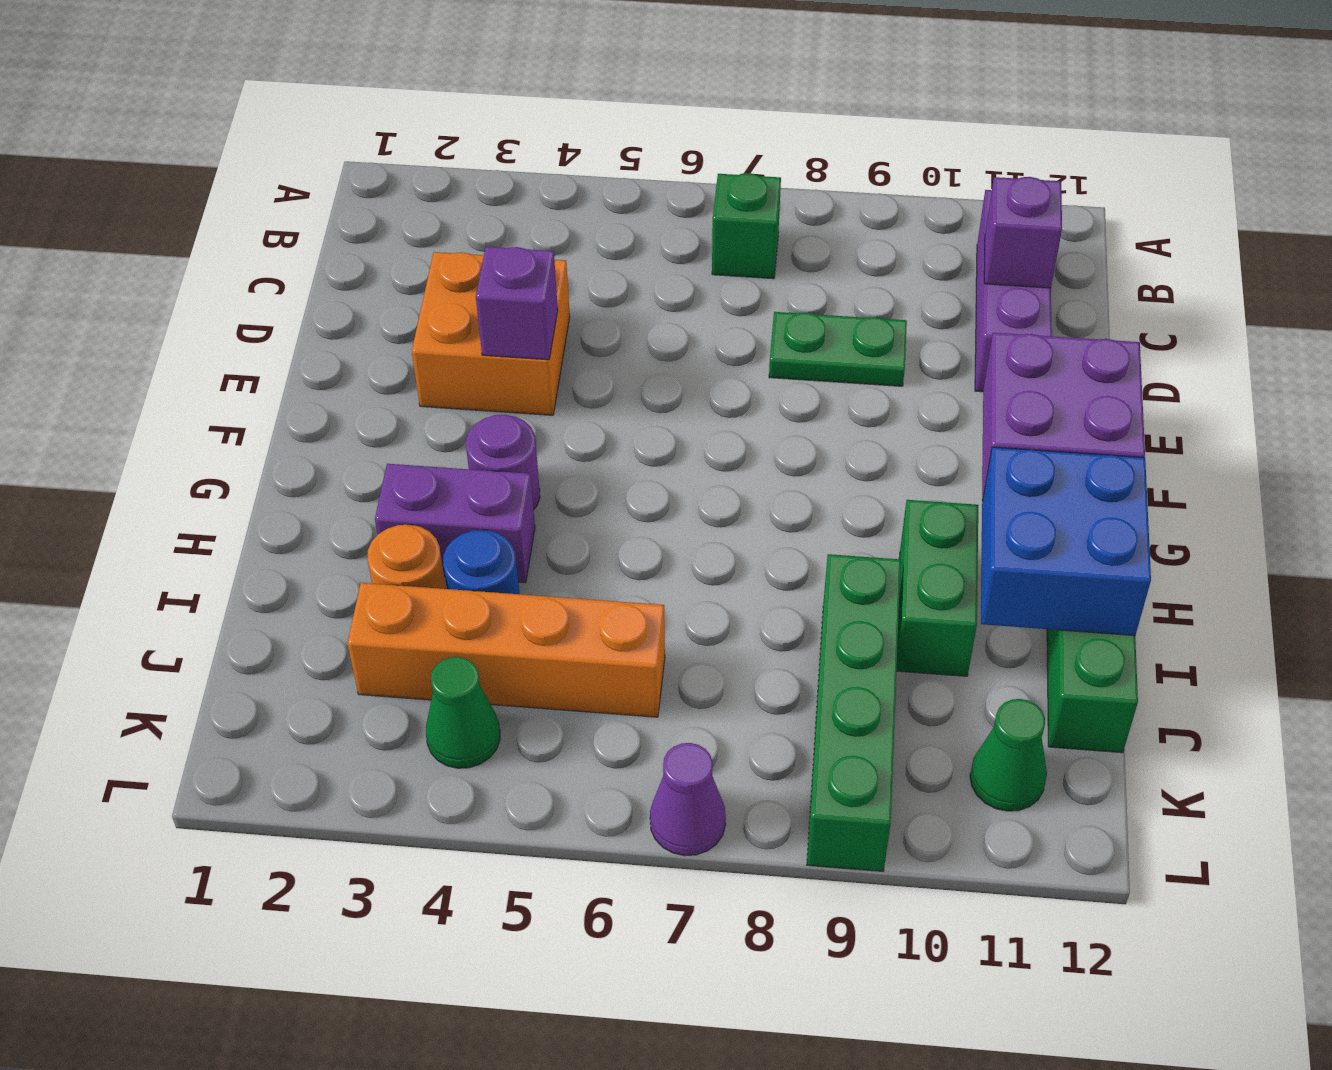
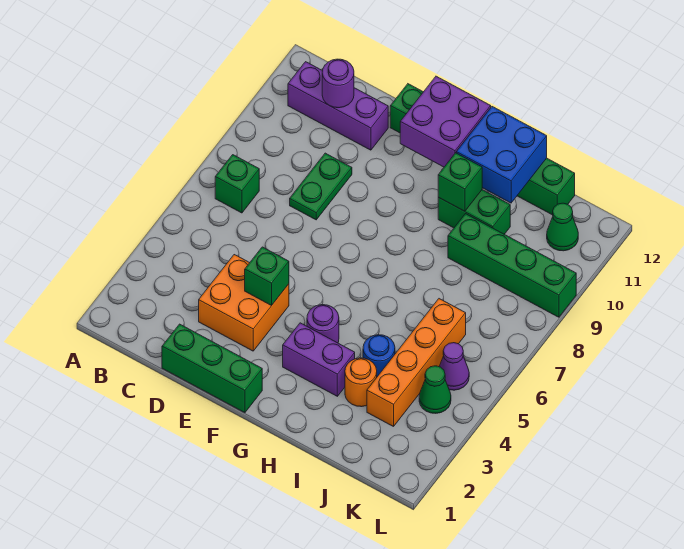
purple 1x1 brick [984,177,1062,288] -> purple 1x1 round brick [322,59,354,108]
none -> green 1x3 brick [162,324,262,413]
purple 1x1 brick [476,247,558,360] -> green 1x1 brick [245,247,289,306]
purple 1x2 brick [375,464,535,583] -> purple 1x2 brick turned to [283,323,355,396]
none -> green 1x1 brick [438,153,482,211]
purple 1x1 cone [650,743,726,856] -> purple 1x1 cone moved to [439,343,469,390]

